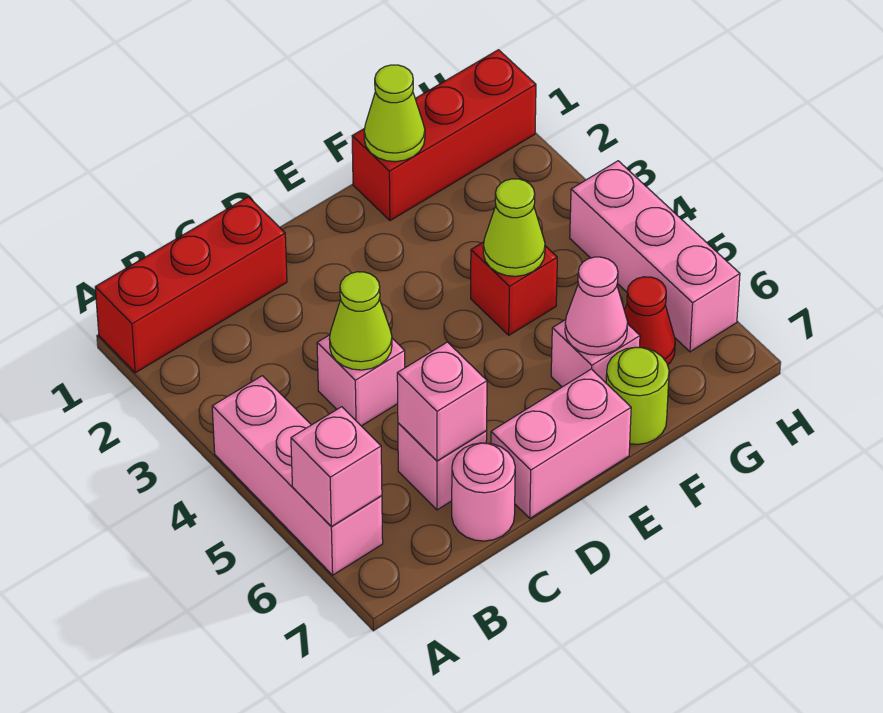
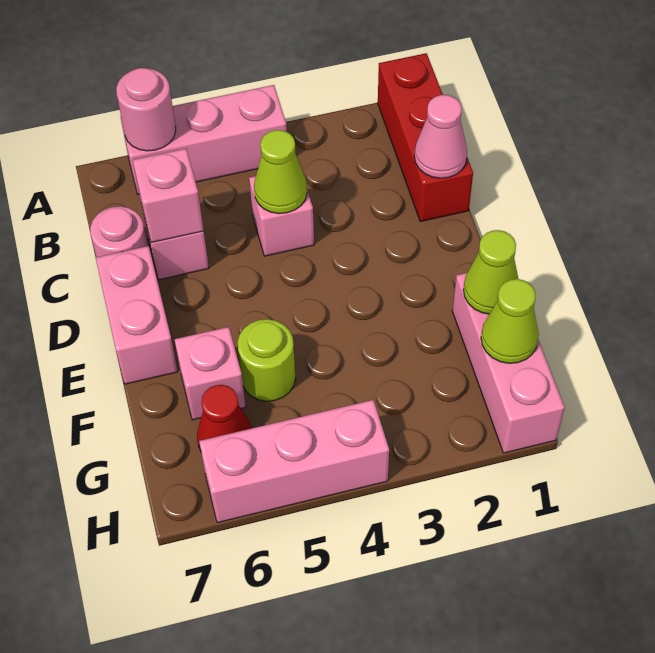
pink 1x1 brick [291,407,382,526] -> pink 1x1 round brick [116,68,176,151]
red 1x3 brick [352,50,536,221] -> pink 1x3 brick [452,273,565,453]
red 1x1 brick [471,242,557,335] -> none
lime 1x1 cone [483,179,545,276] -> lime 1x1 cone moved to [481,279,539,363]
pink 1x1 cone [565,257,628,355] -> pink 1x1 cone moved to [414,95,467,178]
lime 1x1 round brick [606,347,669,444] -> lime 1x1 round brick moved to [238,319,296,401]

